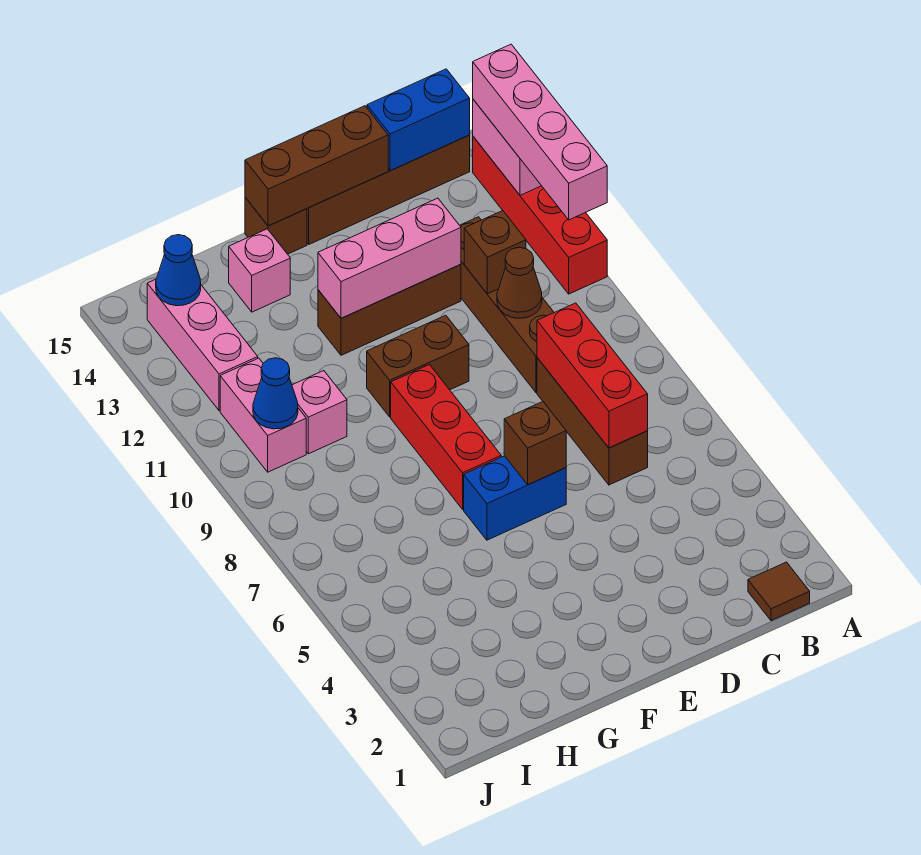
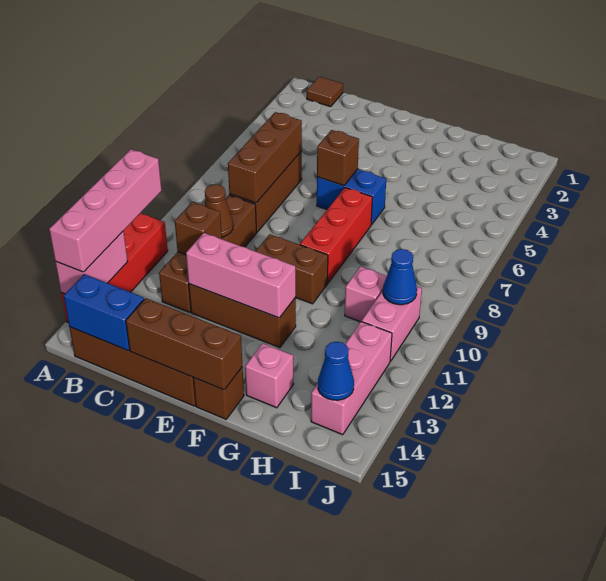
red 1x3 brick [537,303,648,448] -> brown 1x3 brick [228,112,302,203]

